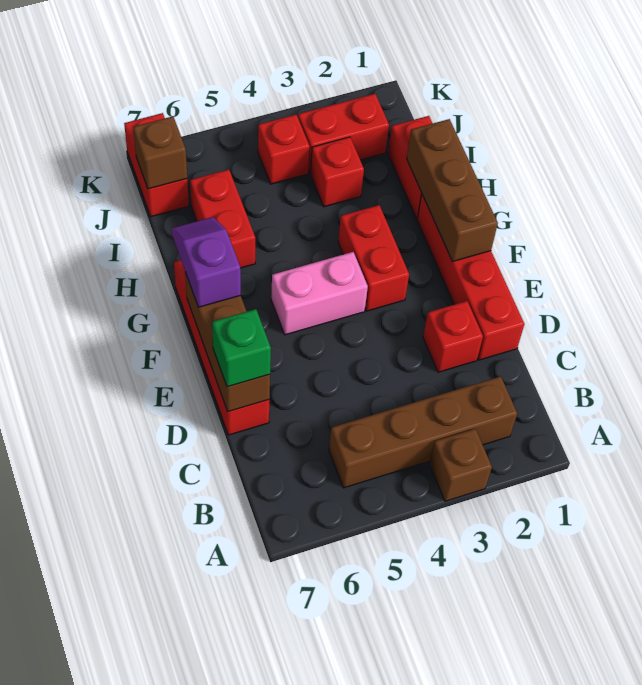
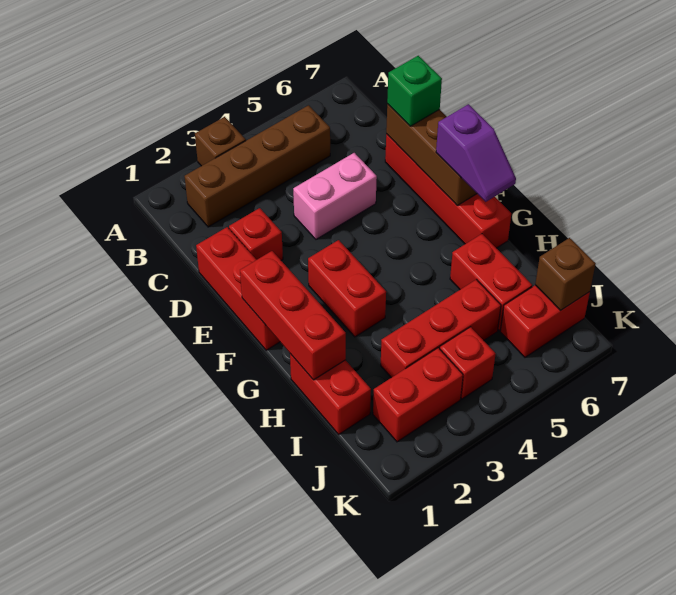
red 1x4 brick [417,195,524,360] -> red 1x3 brick [196,227,280,350]
brown 1x3 brick [407,119,498,262] -> red 1x3 brick [240,251,346,380]
pink 1x2 brick [271,252,368,335] -> pink 1x2 brick moved to [293,153,377,239]
red 1x1 brick [311,137,364,207] -> red 1x3 brick [381,280,501,378]
red 1x2 brick [124,113,189,217] -> red 1x2 brick turned to [500,285,590,357]

